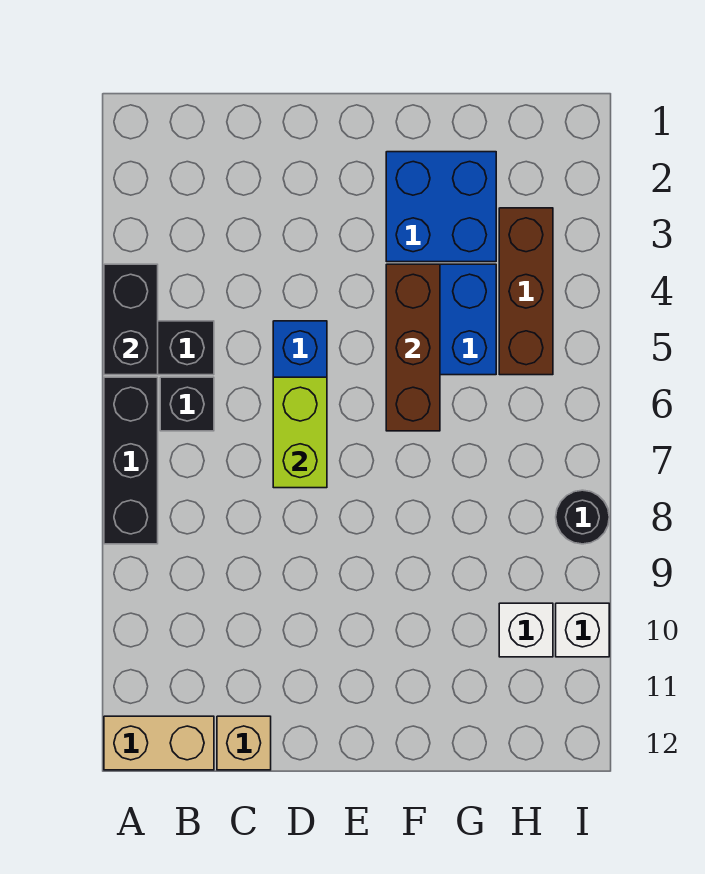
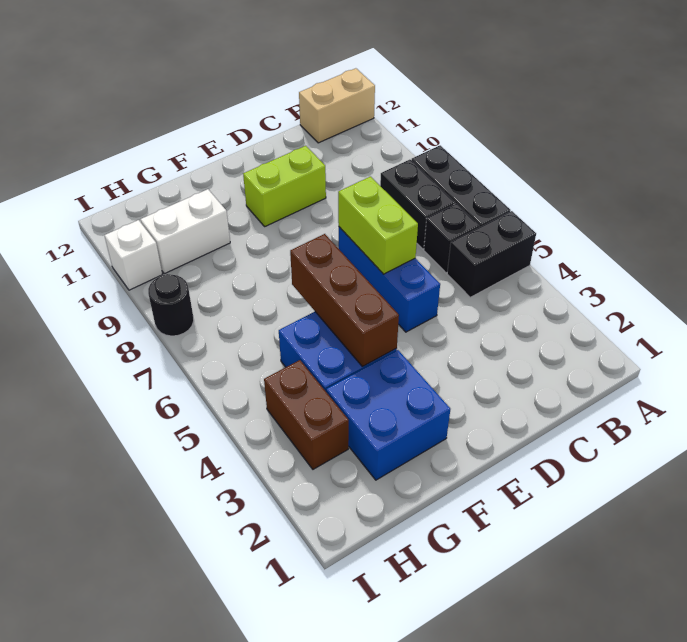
black 1x2 brick [104,264,158,375] -> black 1x2 brick moved to [380,160,455,249]
tan 1x1 brick [217,716,271,770] -> none
none -> lime 1x2 brick [243,146,326,226]
brown 1x3 brick [499,208,553,375] -> brown 1x2 brick [264,360,349,469]
white 1x1 brick [499,603,553,657] -> white 1x2 brick [140,189,230,274]

